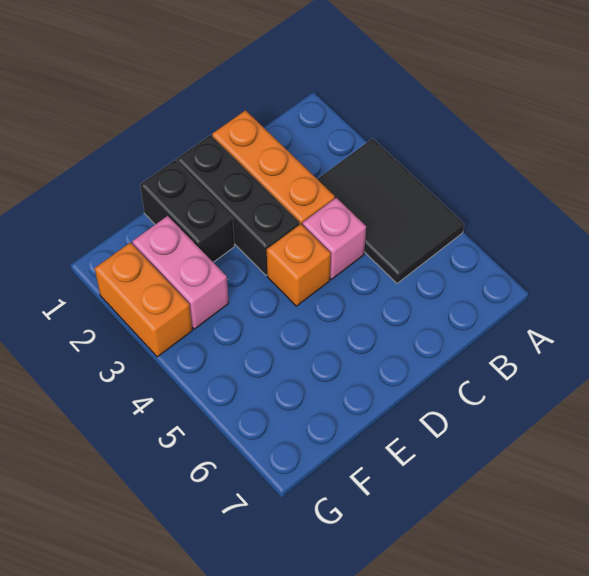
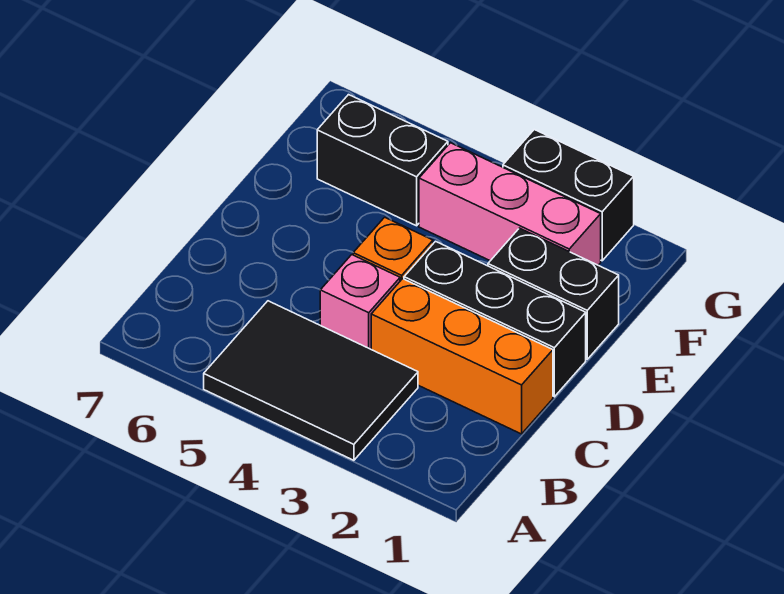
pink 1x2 brick [132,216,229,329] -> pink 1x3 brick [419,143,601,265]
none -> black 1x2 brick [317,95,448,226]
orange 1x2 brick [95,243,192,357] -> black 1x2 brick [503,130,634,261]

